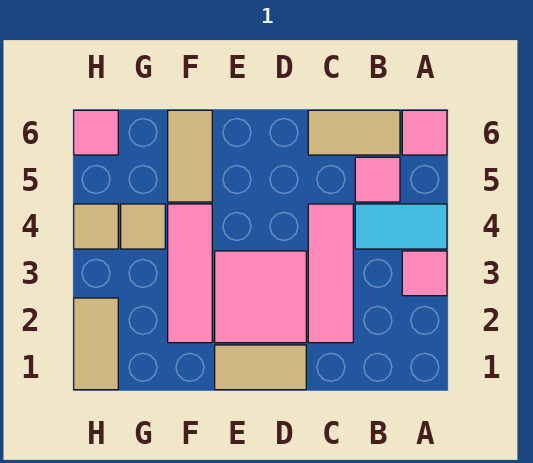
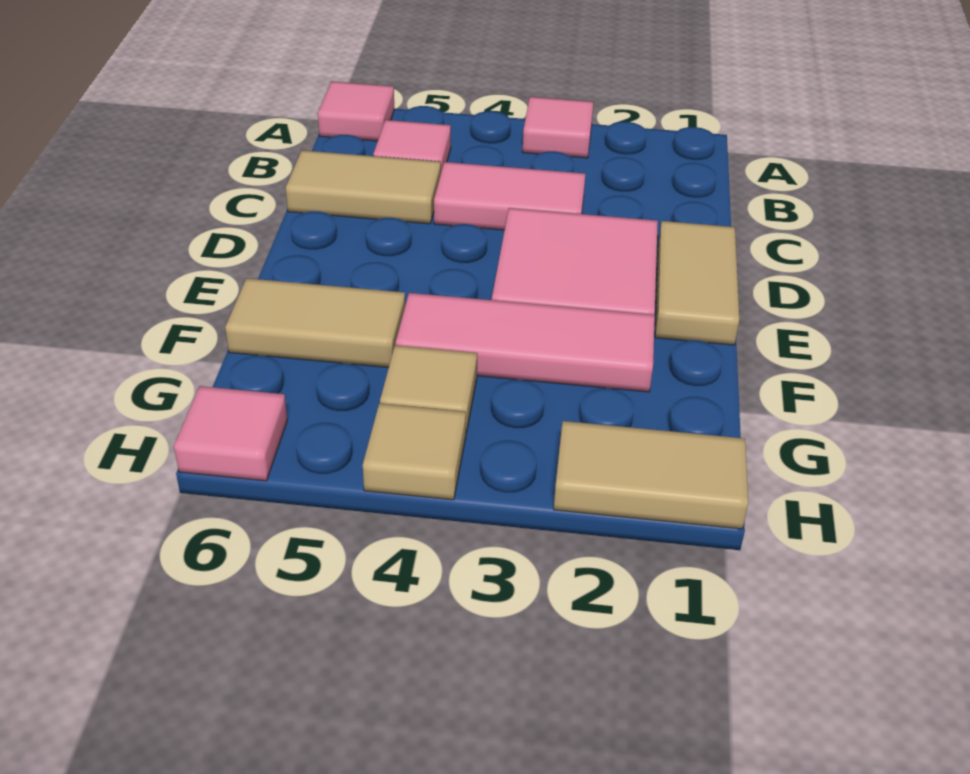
cyan 1x2 tile [355,204,447,249] -> none
tan 1x2 tile [308,110,400,155] -> tan 1x2 tile turned to [286,150,441,224]
pink 1x3 tile [308,204,353,343] -> pink 1x2 tile [434,162,585,230]

